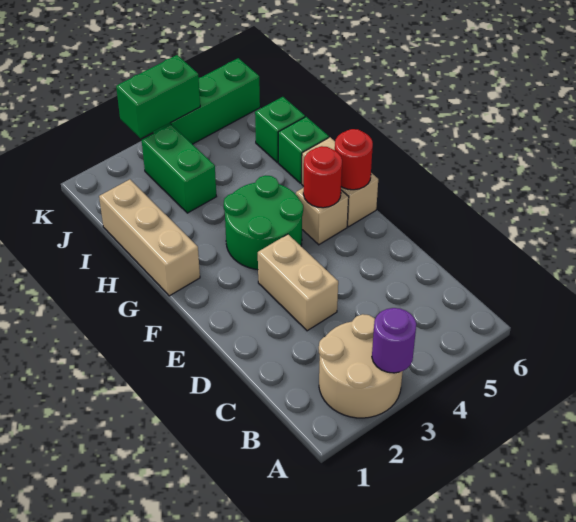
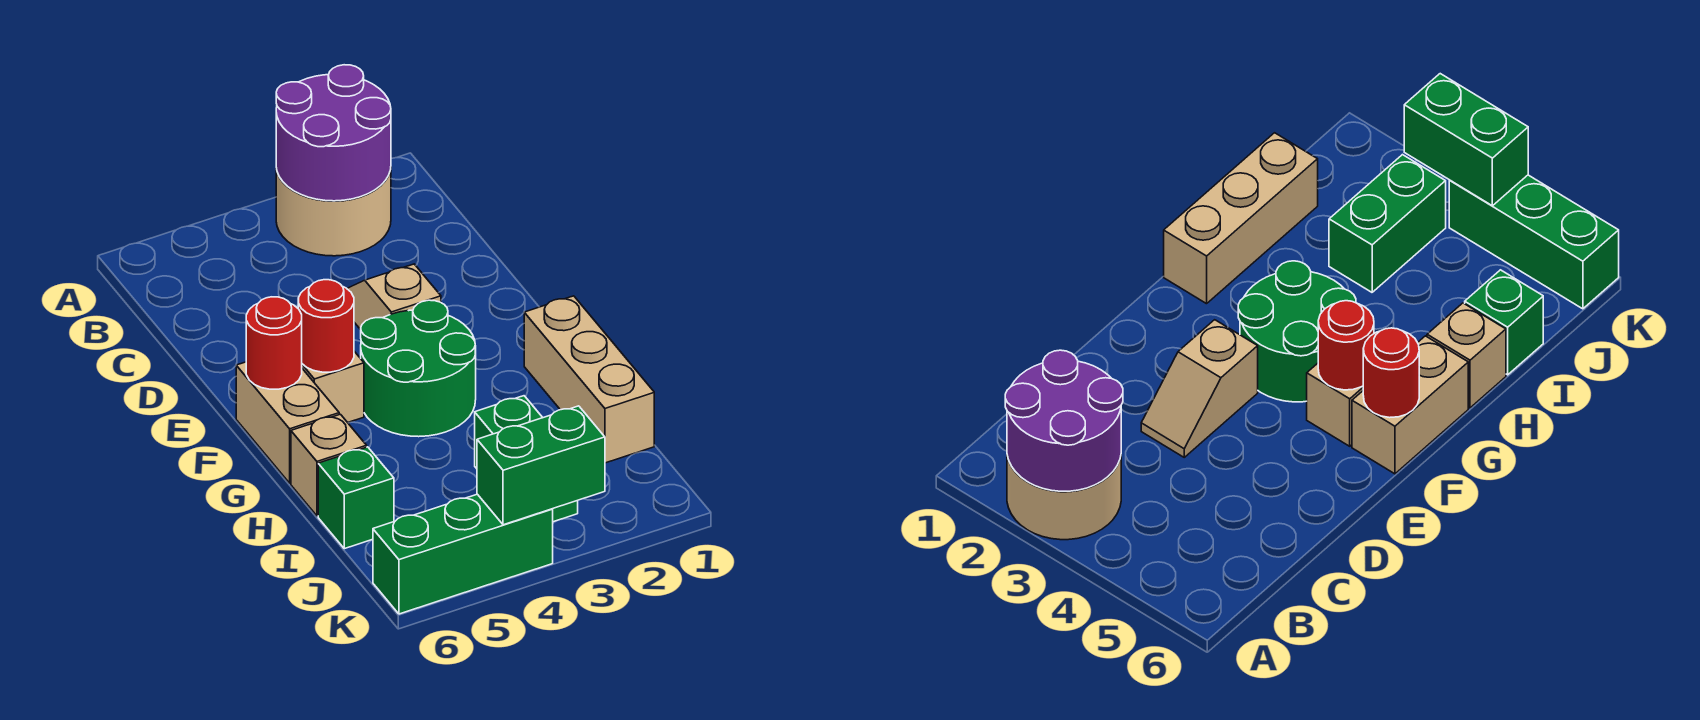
purple 1x1 round brick [372,308,416,373] -> purple 2x2 round brick [276,65,391,201]
tan 1x2 brick [258,234,338,331] -> tan 1x2 slope [347,264,441,330]
green 1x1 brick [278,117,329,183] -> tan 1x1 brick [291,414,367,516]

